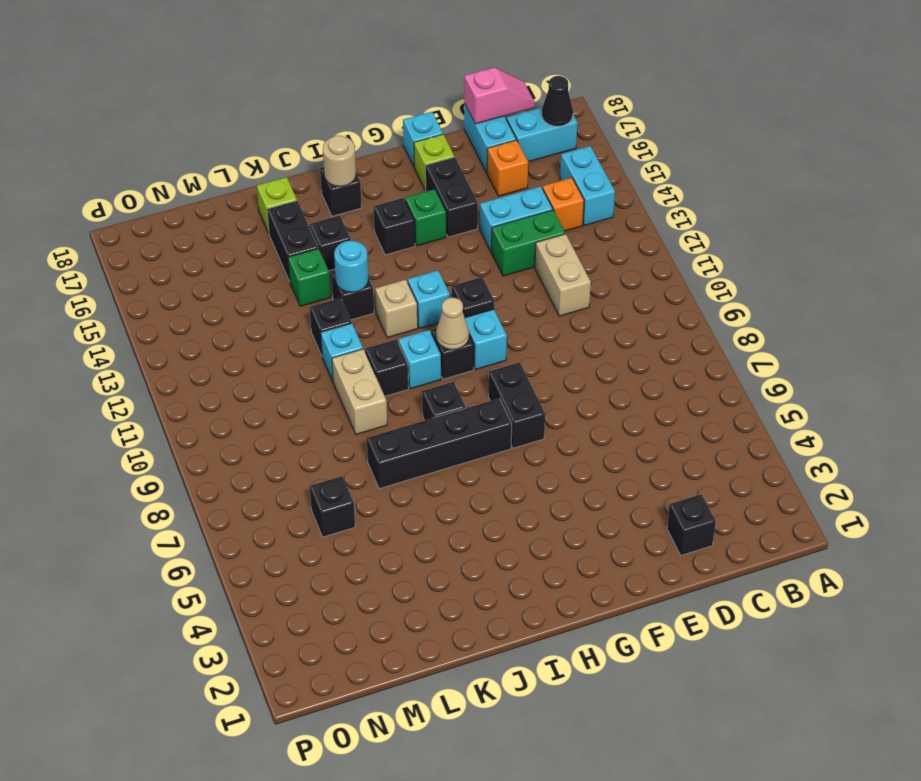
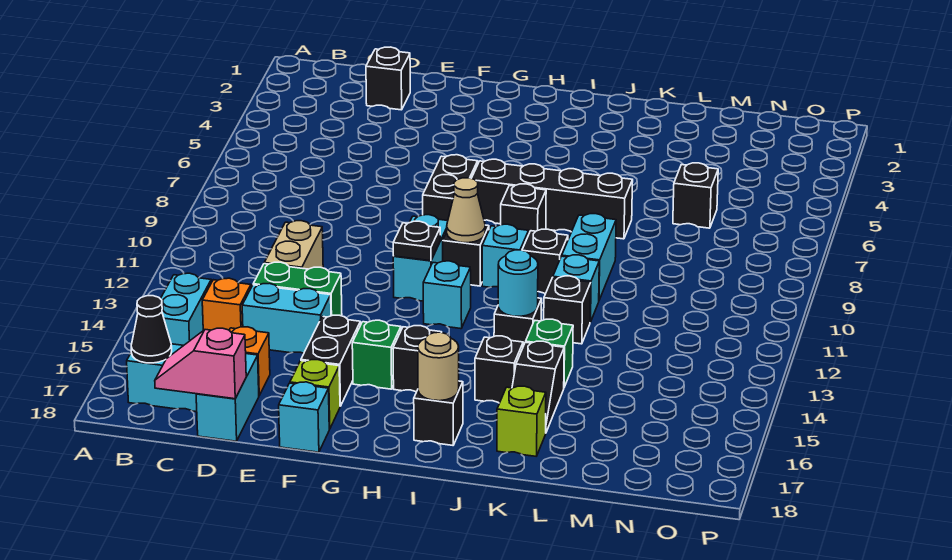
tan 1x1 brick [375,280,418,338] -> none
tan 1x2 brick [332,349,387,434] -> cyan 1x2 brick [562,214,616,300]
black 1x2 brick [267,201,318,282] -> black 1x2 slope [512,341,564,432]

